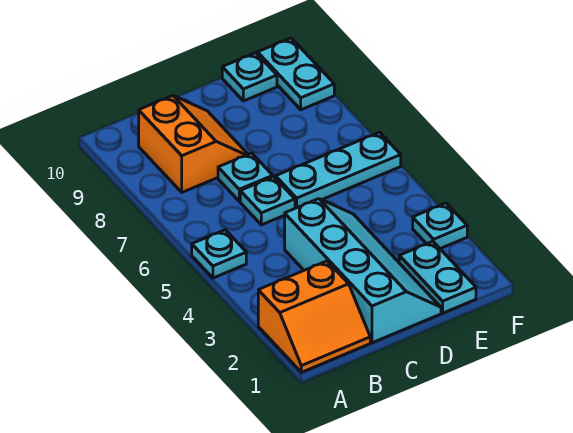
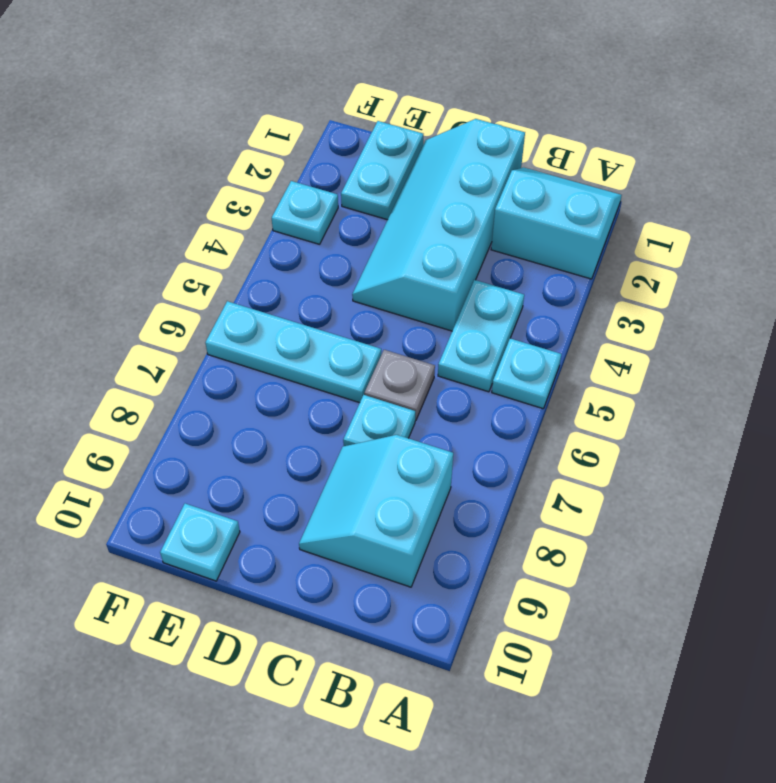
orange 2x2 slope [258,261,370,372] -> cyan 2x2 slope [491,167,622,279]
orange 2x2 slope [139,96,248,192] -> cyan 2x2 slope [299,435,453,587]
cyan 1x1 plate [240,177,295,225] -> grey 1x1 plate [364,350,435,420]
cyan 1x2 plate [258,38,334,110] -> cyan 1x2 plate moved to [438,280,524,392]

